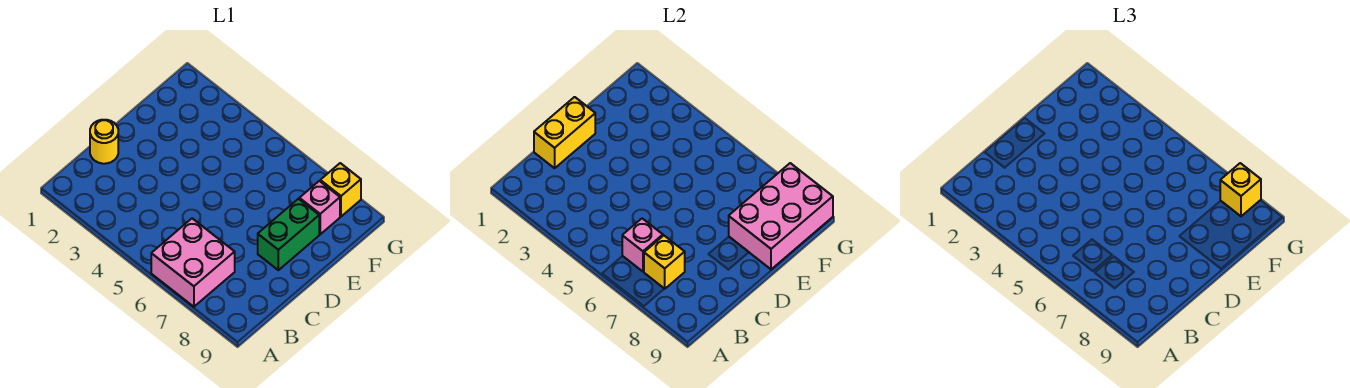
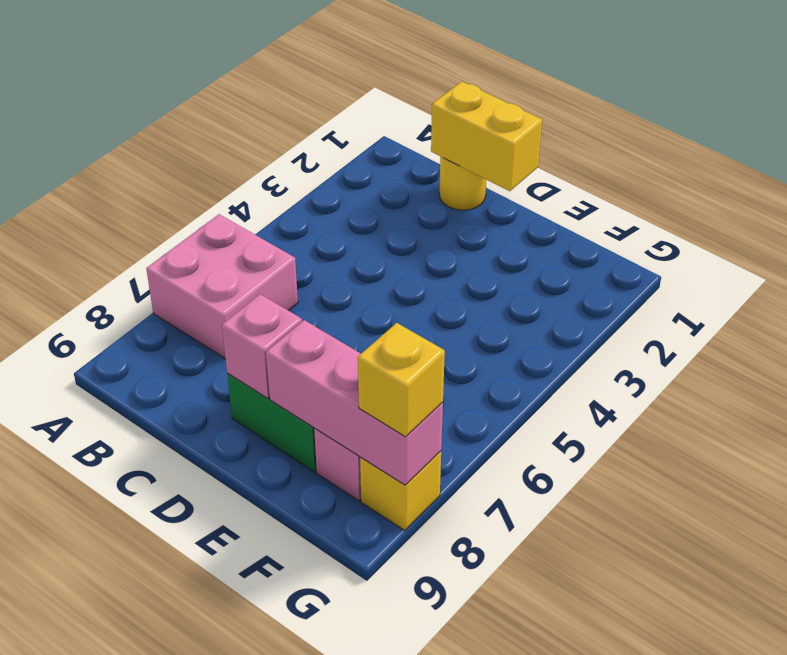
pink 1x1 brick [622,218,663,271] -> pink 1x1 brick moved to [222,294,302,398]
yellow 1x1 brick [644,236,685,289] -> none
pink 2x3 brick [729,163,833,269] -> pink 1x3 brick [266,320,443,485]

